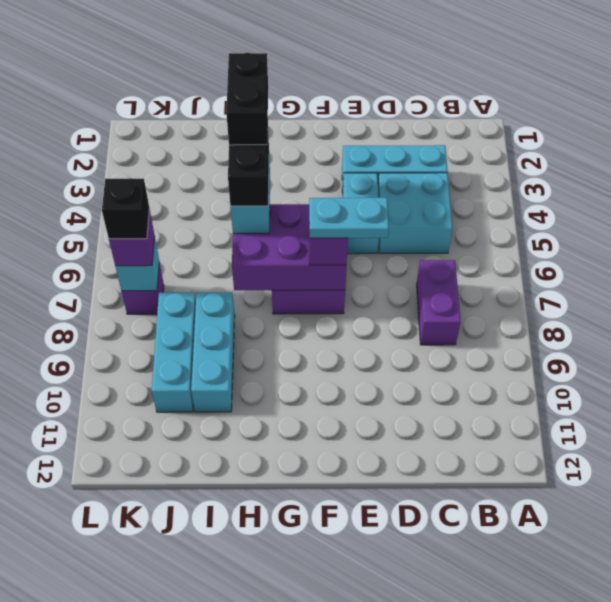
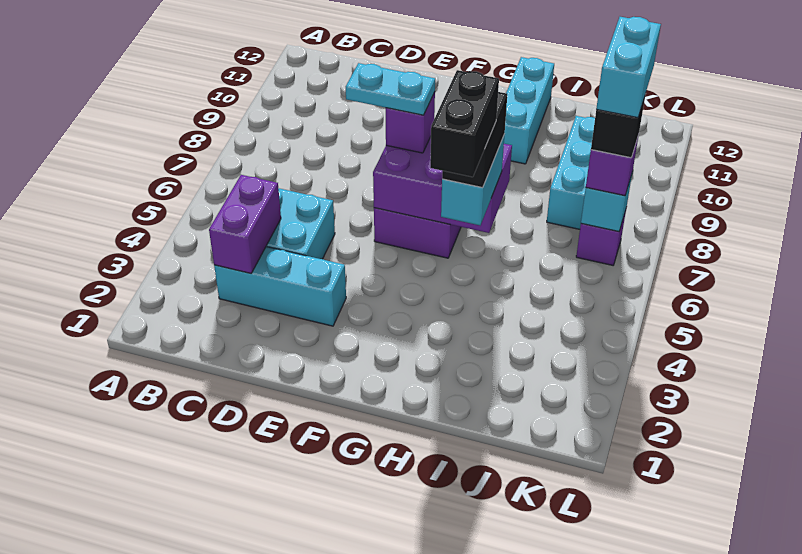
purple 1x2 brick [417,260,461,345] -> purple 1x2 brick moved to [209,175,281,273]
cyan 1x2 brick [343,173,379,254] -> cyan 1x2 brick moved to [596,17,661,118]
cyan 1x3 brick [191,292,235,412] -> cyan 1x3 brick moved to [504,57,554,164]

